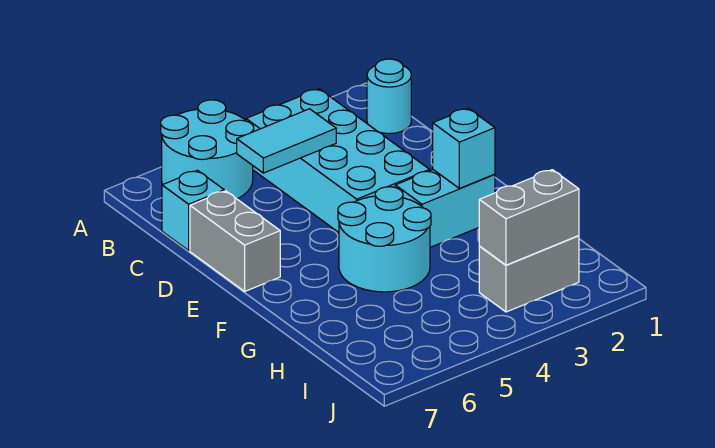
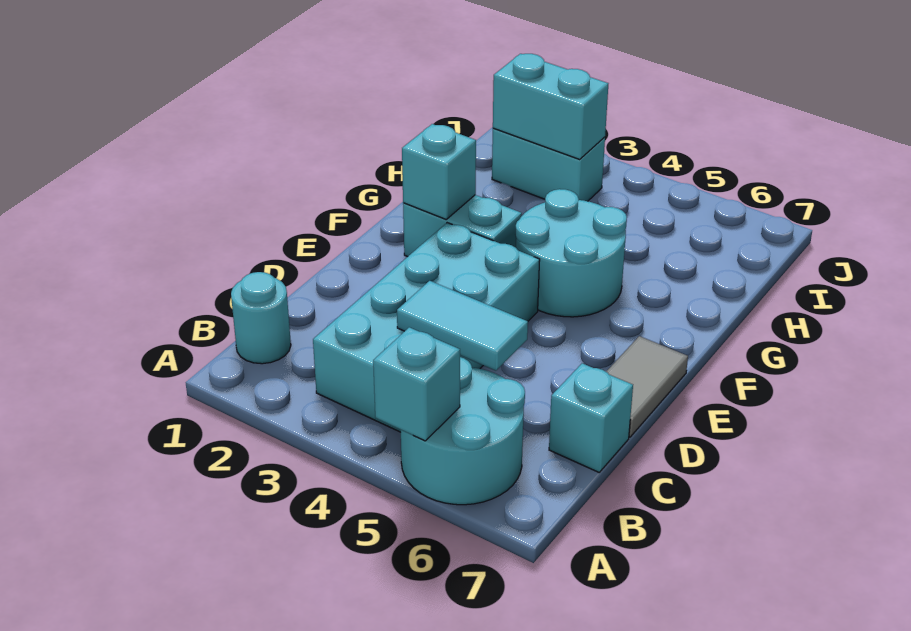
none -> cyan 1x1 brick [373,327,460,441]
grey 1x2 brick [190,191,280,291] -> grey 1x2 tile [606,336,688,437]
grey 1x2 brick [479,236,579,312] -> cyan 1x2 brick [492,128,605,201]
grey 1x2 brick [479,170,579,265] -> cyan 1x2 brick [493,54,608,159]

